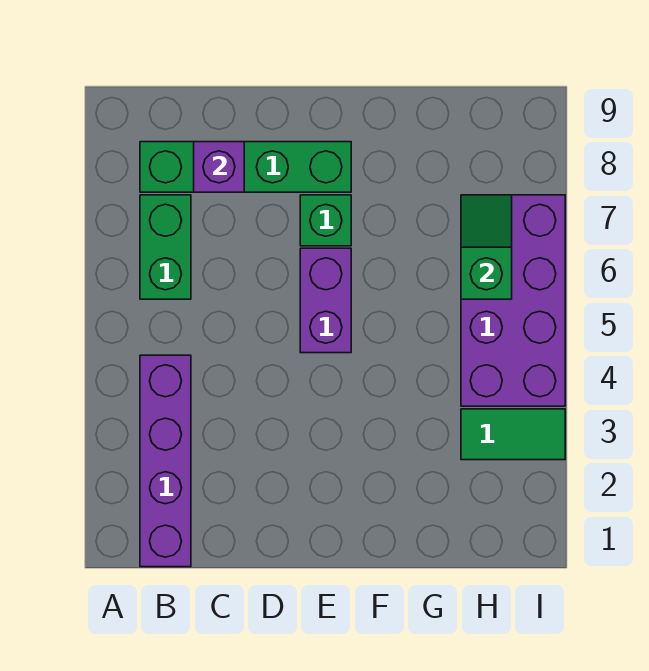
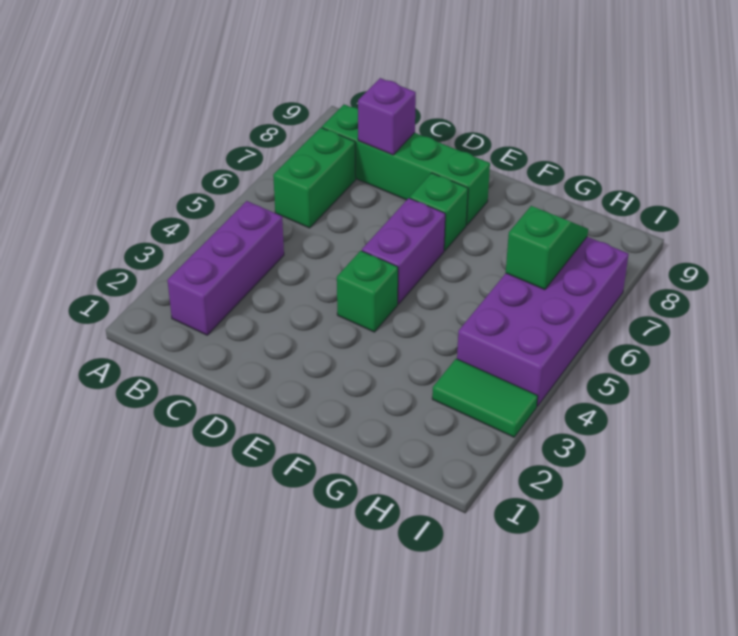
purple 1x4 brick [140,355,191,567] -> purple 1x3 brick [167,201,284,335]
none -> green 1x1 brick [337,251,398,332]

